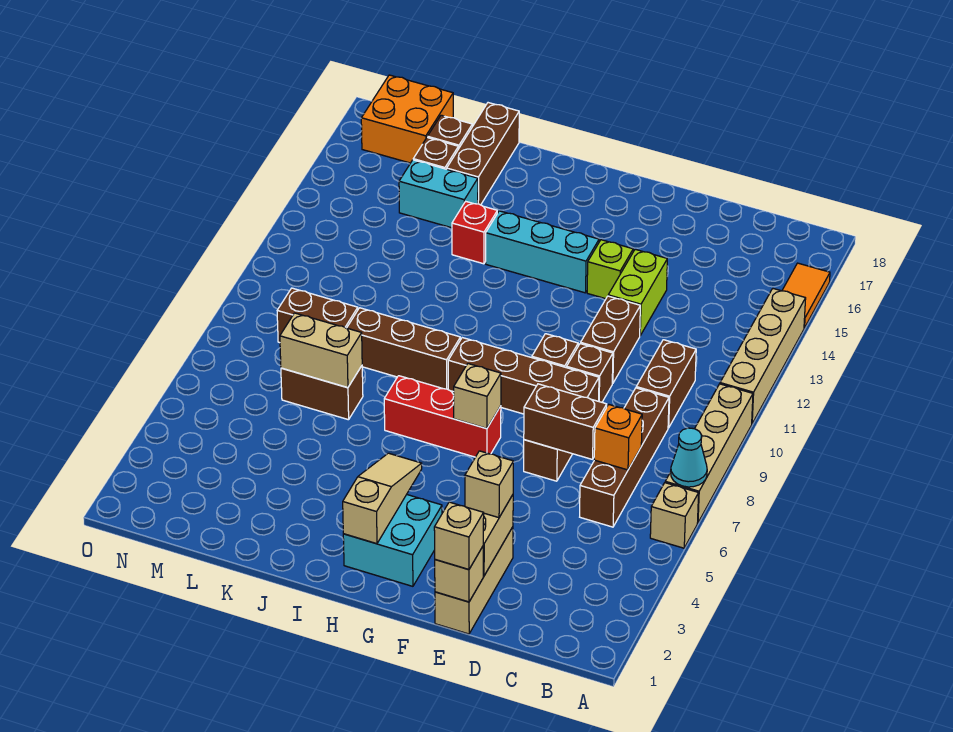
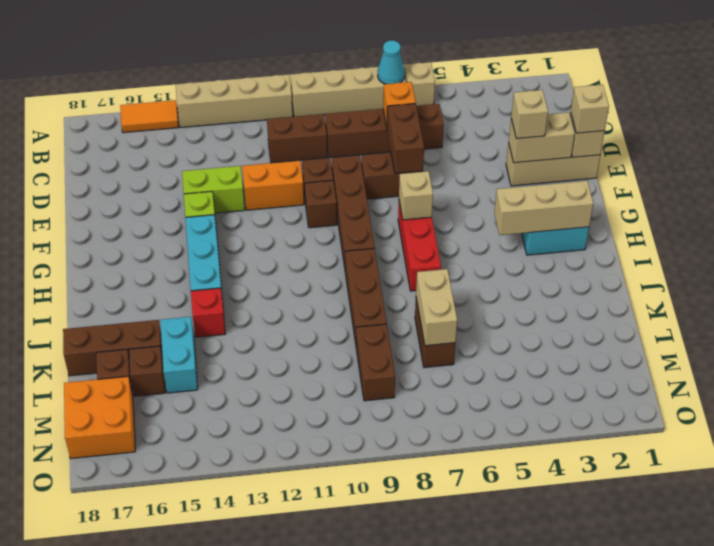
brown 1x2 brick [581,296,640,384] -> orange 1x2 brick [242,160,304,210]
tan 1x3 slope [343,453,422,544] -> tan 1x3 brick [494,181,593,235]

